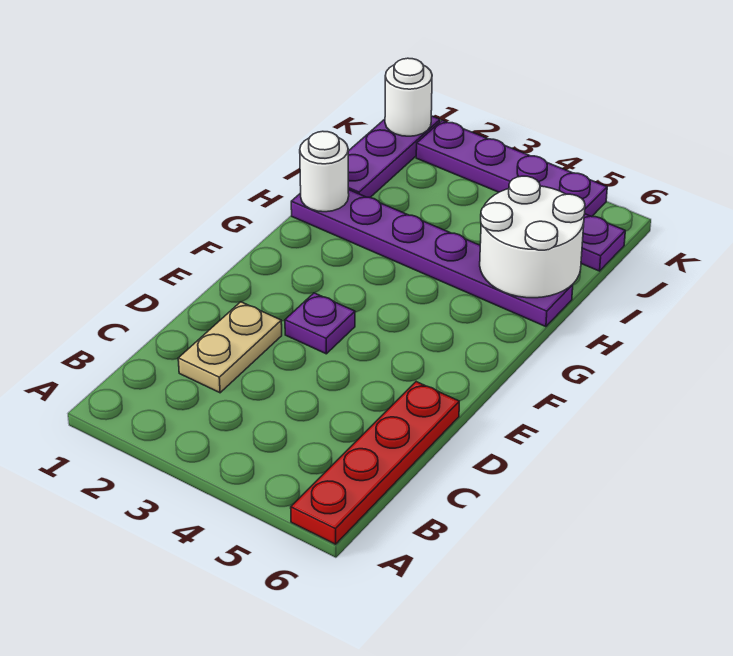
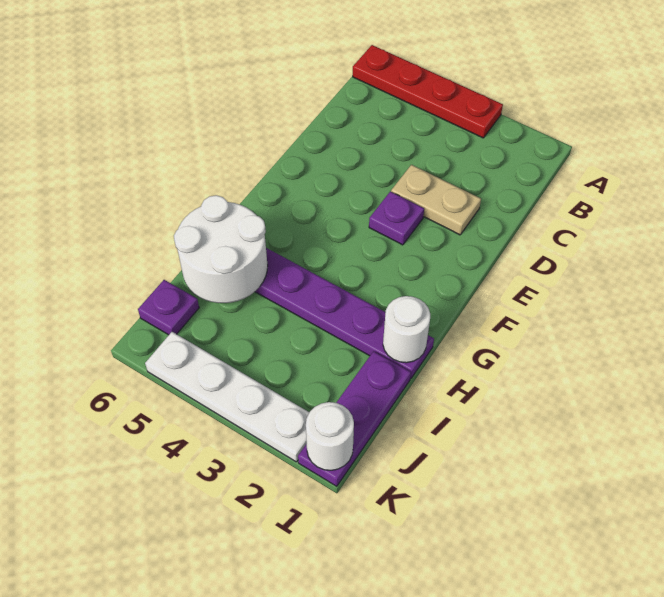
red 1x4 plate [291,382,459,544] -> red 1x4 plate turned to [353,45,503,138]
tan 1x2 plate [178,302,282,393] -> tan 1x2 plate turned to [391,165,481,235]
purple 1x4 plate [416,120,607,217] -> white 1x4 plate [145,332,309,462]

